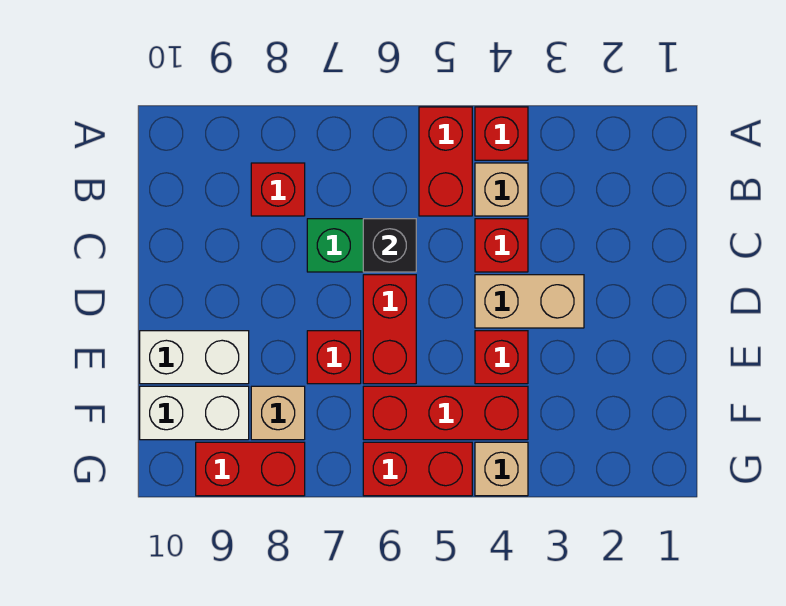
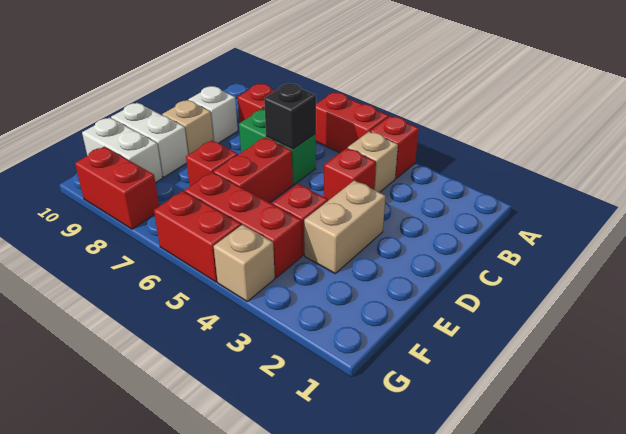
red 1x2 brick [419,107,472,216] -> red 1x2 brick turned to [316,93,389,153]
none -> white 1x1 brick [188,86,238,143]
tan 1x2 brick [475,275,584,328] -> tan 1x2 brick turned to [304,180,385,273]
tan 1x1 brick [251,386,305,440] -> tan 1x1 brick moved to [162,100,214,155]

